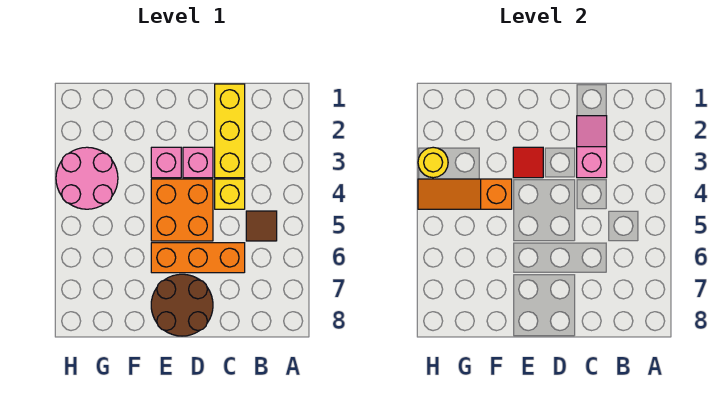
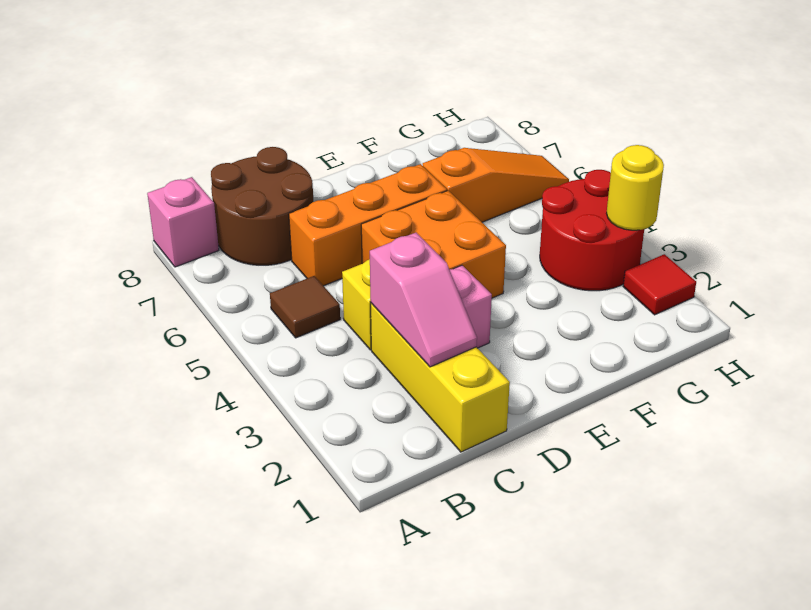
brown 2x2 round brick [151,274,213,336] -> brown 2x2 round brick moved to [211,147,313,265]
pink 1x1 brick [151,147,181,178] -> pink 1x1 brick moved to [147,177,219,267]
red 1x1 tile [513,147,543,178] -> red 1x1 tile moved to [623,254,696,315]
orange 1x3 slope [418,179,512,209] -> orange 1x3 slope moved to [423,148,569,222]
pink 2x2 round brick [56,147,118,209] -> red 2x2 round brick [540,170,644,291]

